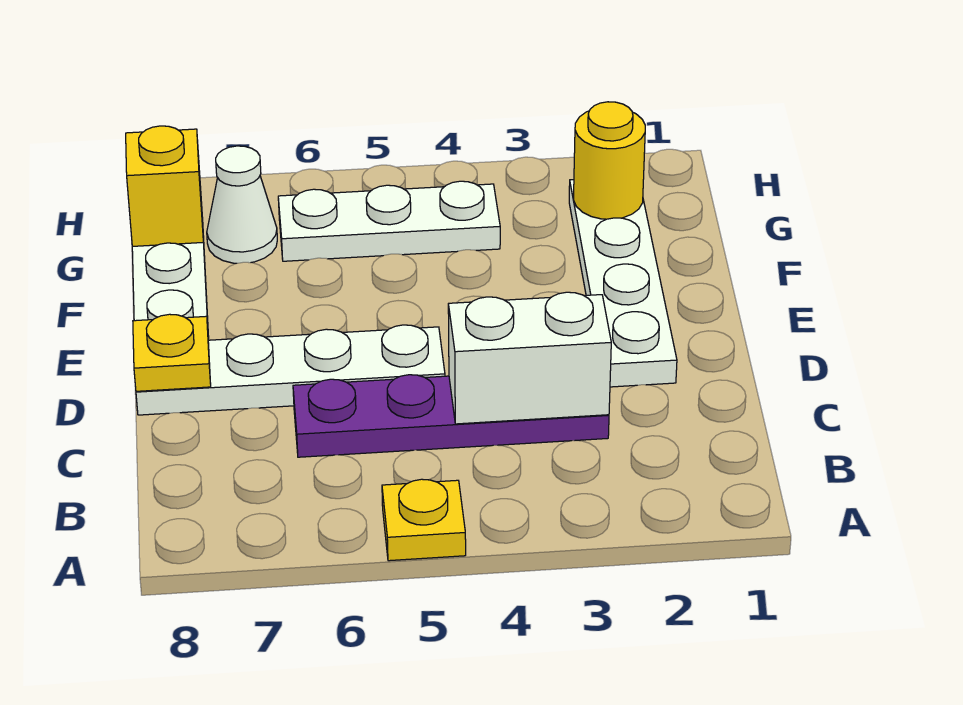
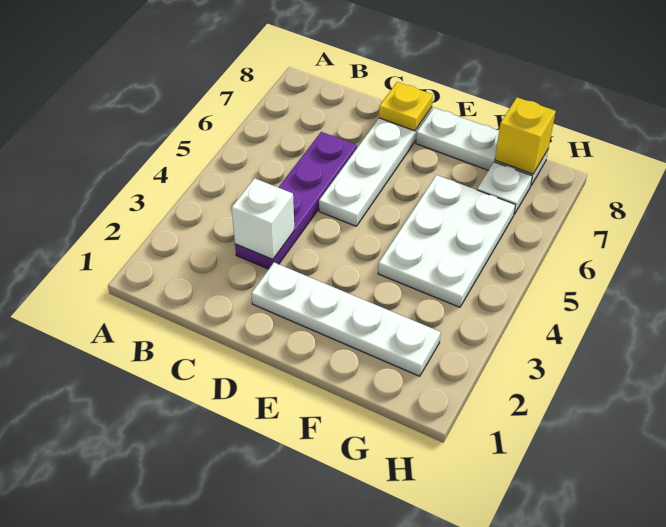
yellow 1x1 plate [382,479,466,561] -> none
white 1x2 brick [448,292,611,424] -> white 1x1 brick [232,178,294,260]
yellow 1x1 round brick [574,102,645,219] -> none
white 1x3 plate [278,181,500,261] -> white 2x3 plate [378,175,515,307]
white 1x1 cone [207,146,277,263] -> white 1x1 plate [477,162,532,214]

